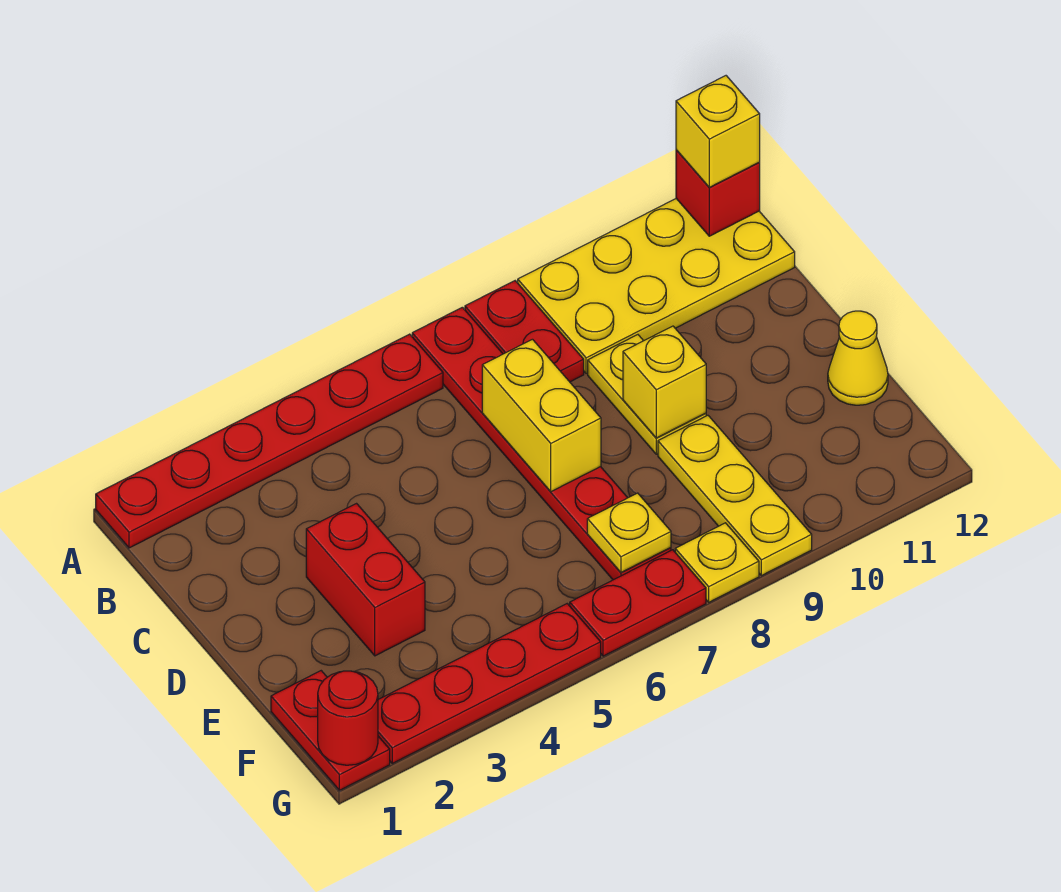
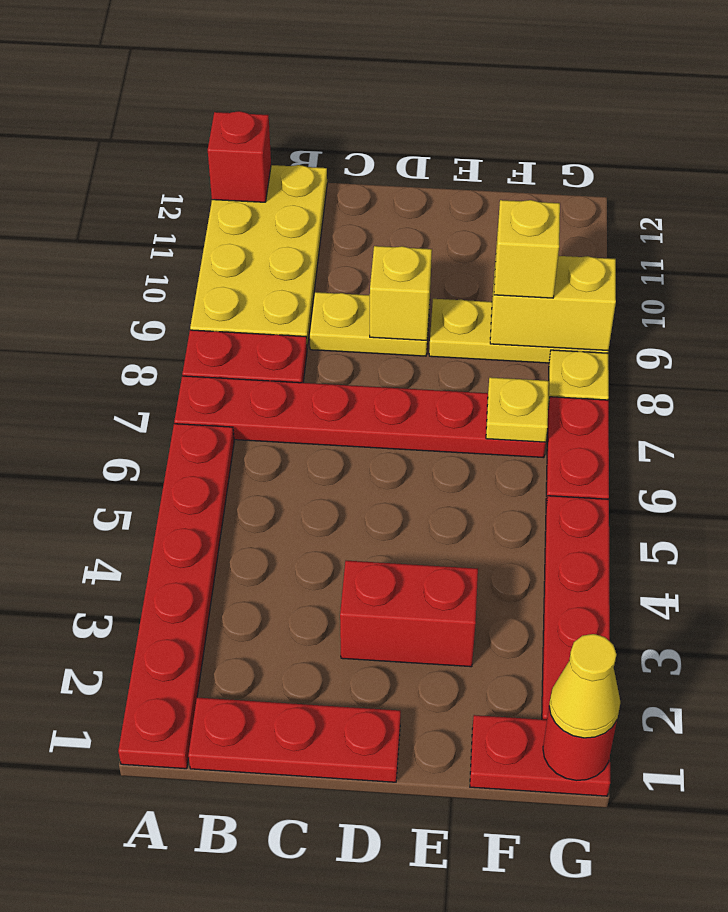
yellow 1x1 brick [676,76,760,187] -> yellow 1x1 brick moved to [494,200,560,298]
none -> red 1x3 plate [188,697,401,782]
yellow 1x2 brick [482,339,601,492] -> yellow 1x2 brick moved to [490,256,616,350]
yellow 1x1 cone [828,311,888,405] -> yellow 1x1 cone moved to [549,634,620,738]

